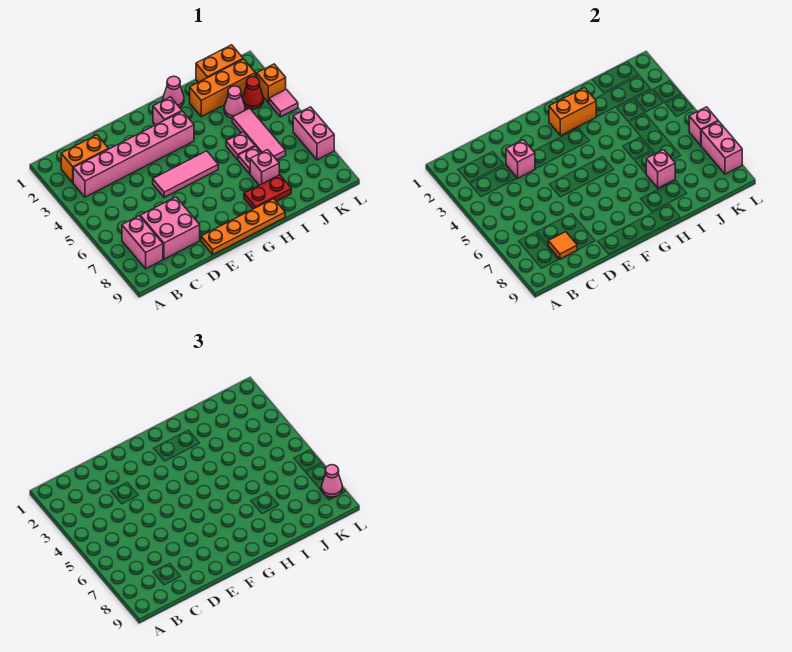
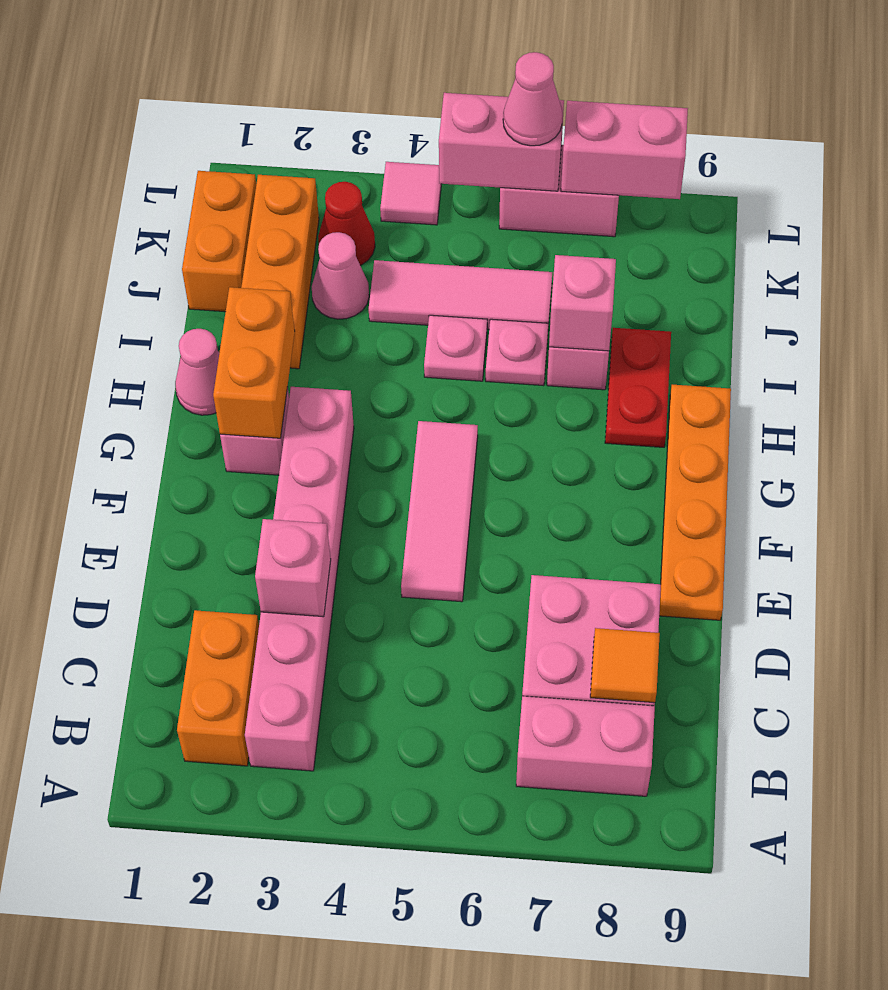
orange 1x1 brick [257,64,286,103] -> none
pink 1x1 brick [689,107,718,145] -> pink 1x2 brick [439,93,564,191]
pink 1x1 cone [321,465,342,497] -> pink 1x1 cone moved to [503,52,563,146]

